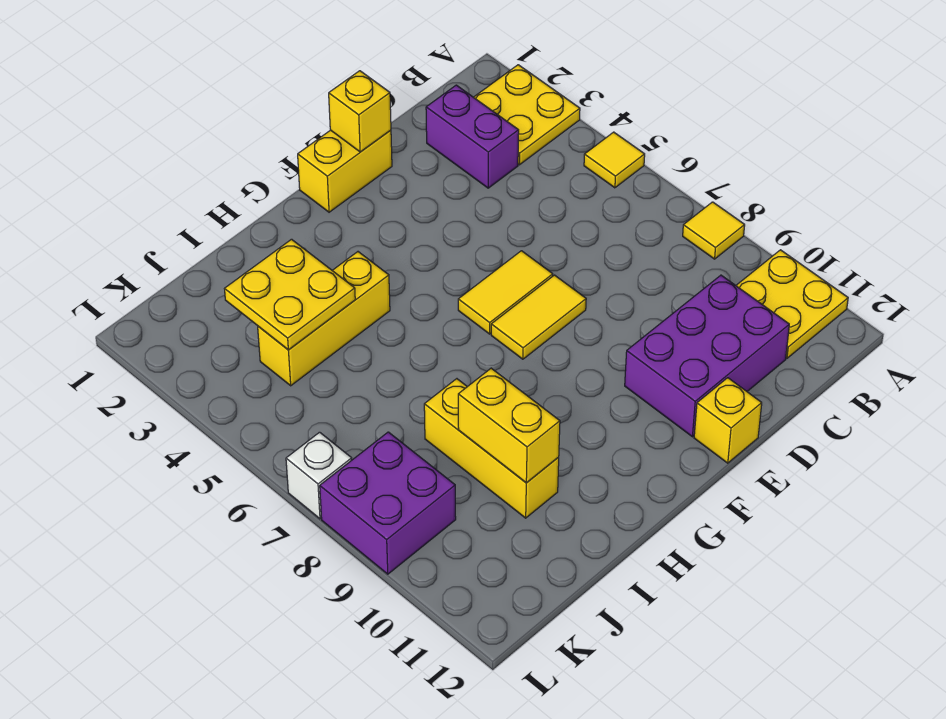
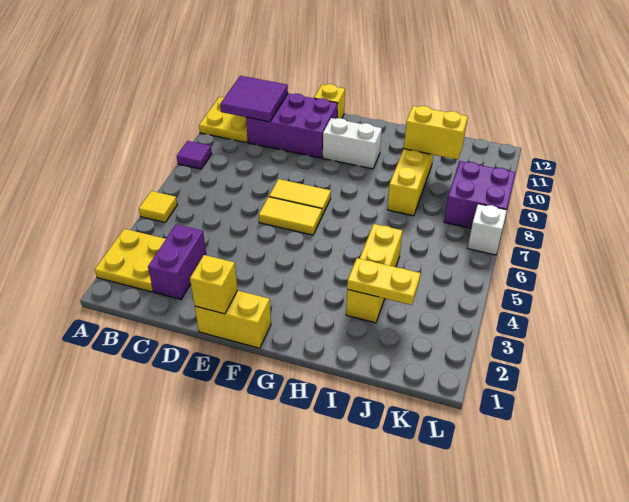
yellow 1x1 tile [683,202,745,259] -> purple 1x1 tile [177,141,212,169]
none -> purple 2x2 tile [220,76,288,122]
none -> white 1x2 brick [323,118,382,169]
yellow 1x3 brick [258,252,390,386] -> yellow 1x3 brick turned to [346,224,402,323]
yellow 2x2 plate [225,239,355,350] -> yellow 1x2 plate [347,258,420,305]
yellow 1x2 brick [458,368,560,483] -> yellow 1x2 brick turned to [404,106,468,159]

